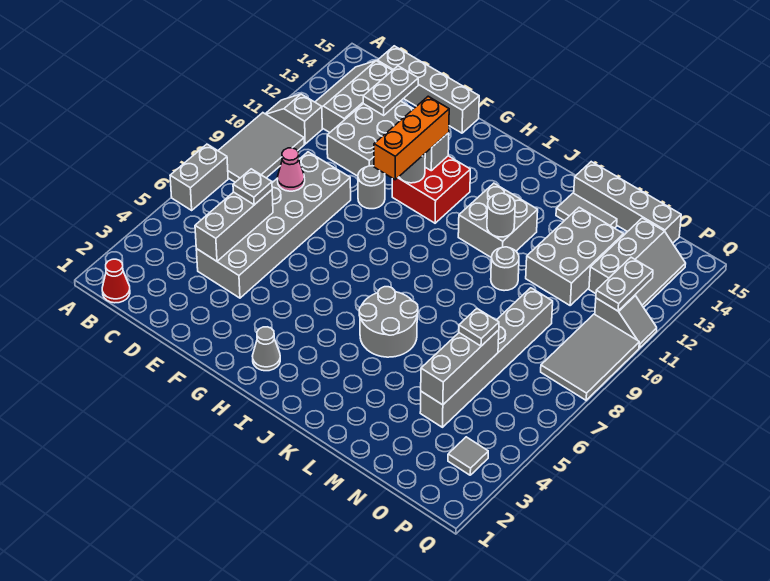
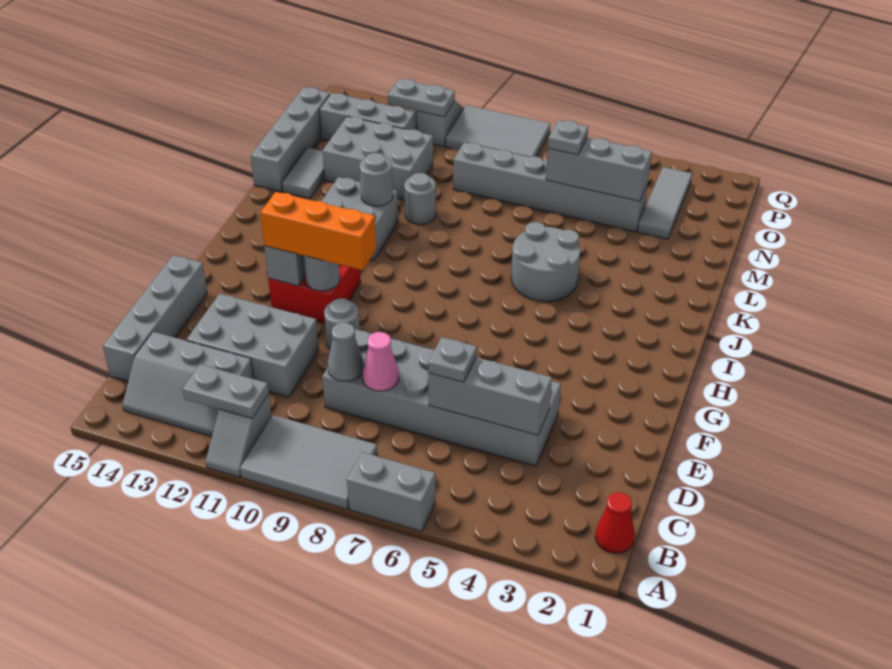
grey 1x2 plate [363,66,418,115] -> grey 1x2 plate moved to [183,364,269,419]
grey 1x1 cone [252,327,280,371] -> grey 1x1 cone moved to [328,323,364,382]
grey 1x1 tile [448,437,488,475] -> grey 1x3 tile [638,167,692,239]

